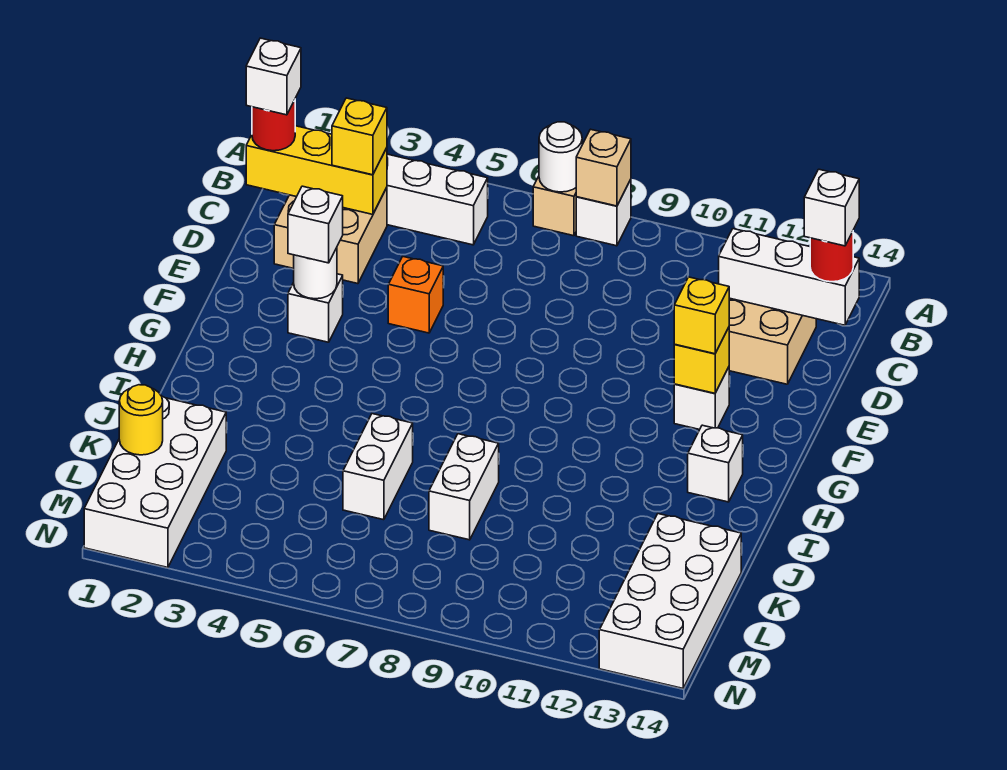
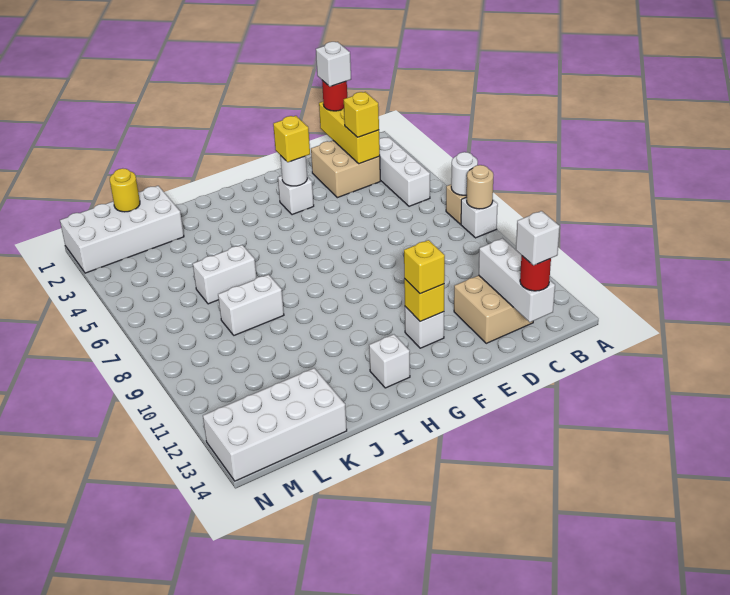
tan 1x1 brick [576,129,631,206] -> tan 1x1 round brick [467,165,493,209]
orange 1x1 brick [388,257,443,333] -> none
white 1x1 brick [288,186,343,263] -> yellow 1x1 brick [273,116,310,162]

